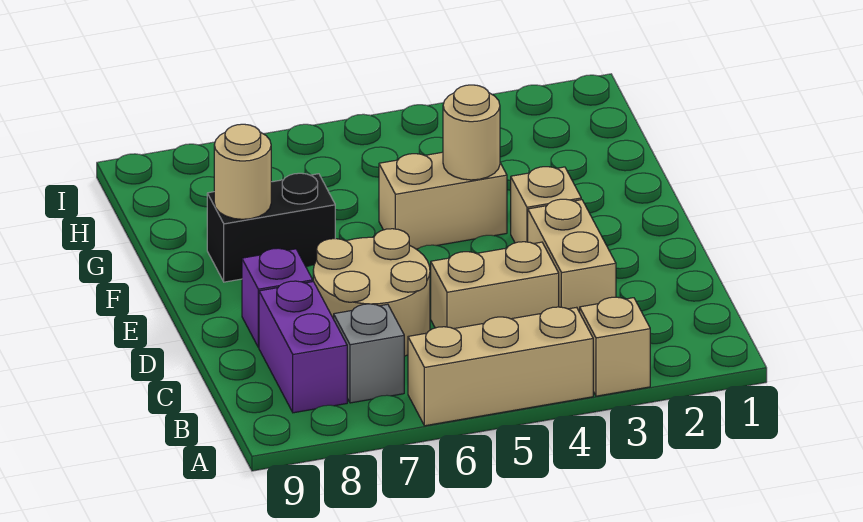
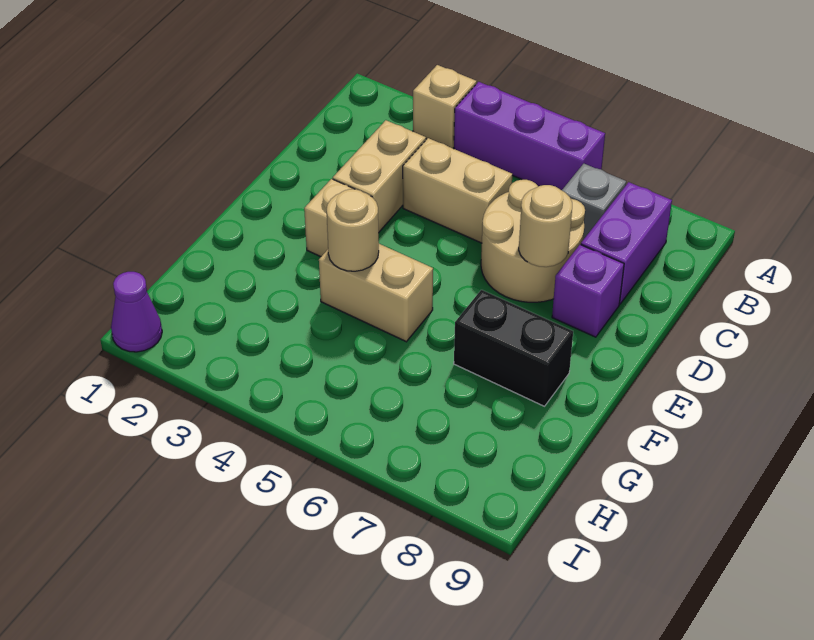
tan 1x3 brick [408,307,593,426] -> purple 1x3 brick [454,82,605,190]
tan 1x1 round brick [214,124,271,219] -> tan 1x1 round brick moved to [519,185,572,267]
none -> purple 1x1 cone [111,272,162,352]

